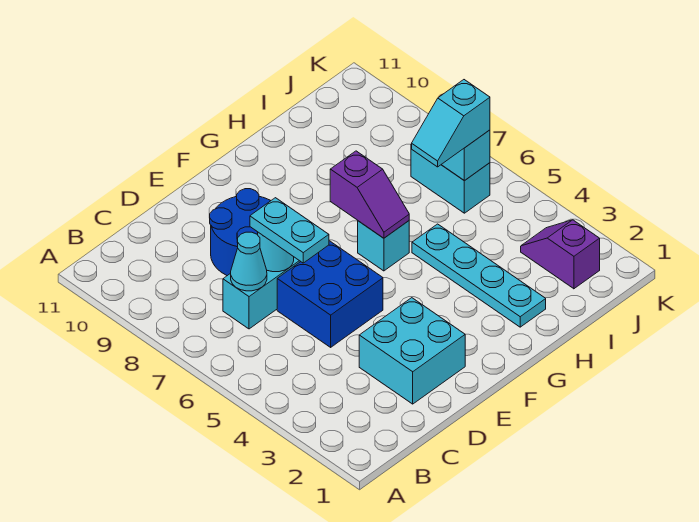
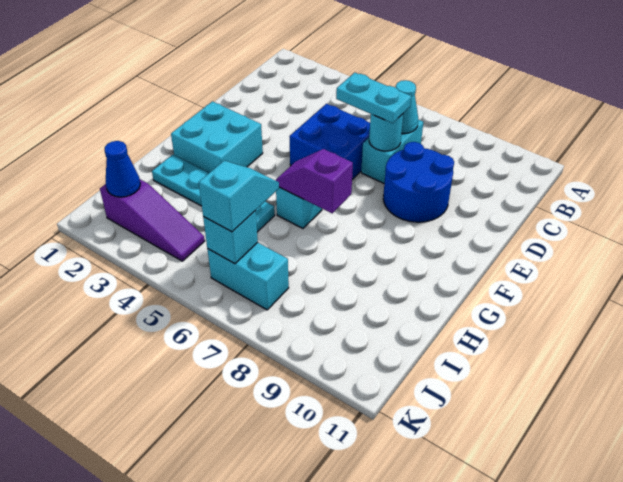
cyan 2x2 brick [359,298,465,404] -> cyan 2x2 brick moved to [171,101,263,173]
purple 1x2 slope [521,220,600,289] -> purple 1x3 slope [100,179,205,261]
none -> blue 1x1 cone [105,141,140,197]

